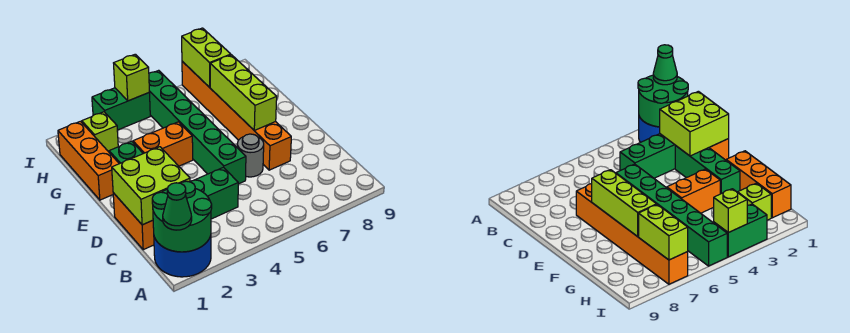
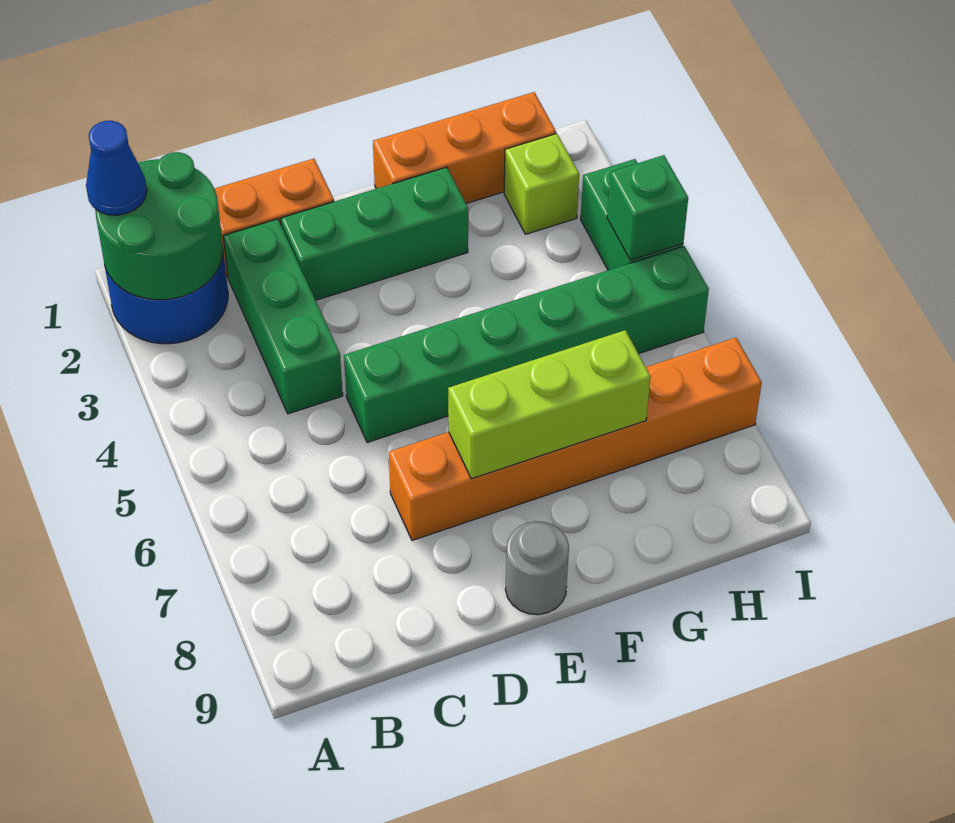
green 1x1 cone [163,183,192,230] -> blue 1x1 cone [86,121,147,215]
lime 2x2 brick [112,147,190,225] -> none
grey 1x1 round brick [237,134,264,177] -> grey 1x1 round brick moved to [505,521,569,615]
orange 1x2 brick [133,122,193,166] -> none
lime 1x2 brick [182,28,231,87] -> none
lime 1x1 brick [114,54,149,101] -> green 1x1 brick [607,155,688,260]

